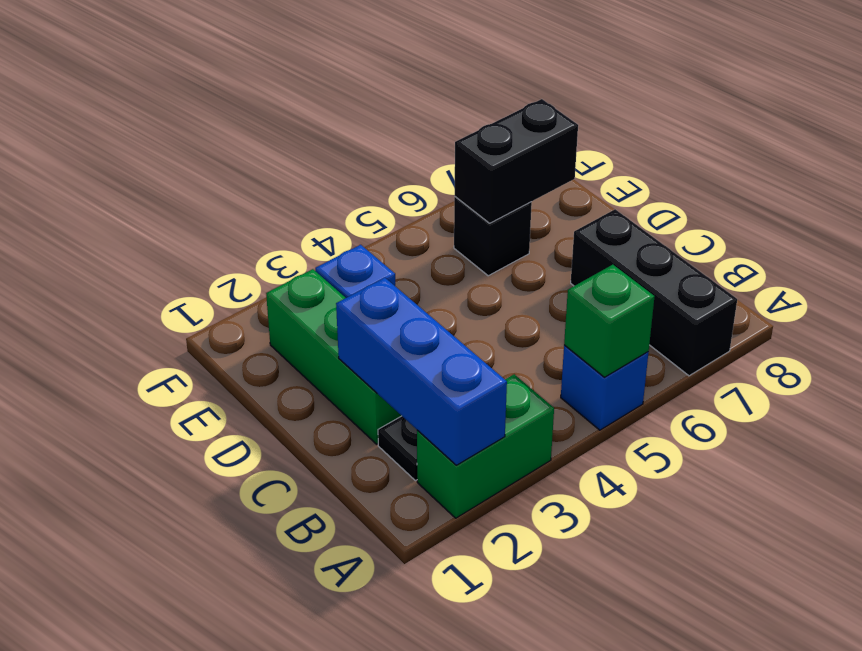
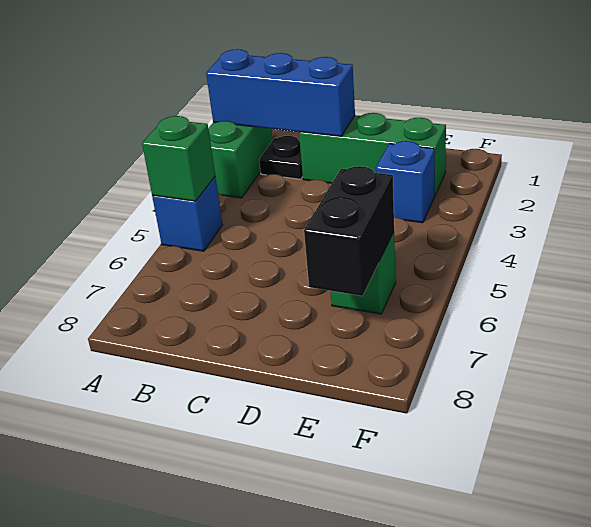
black 1x3 brick [571,209,737,376] -> none
black 1x1 brick [454,197,532,276] -> green 1x1 brick [331,233,396,314]

